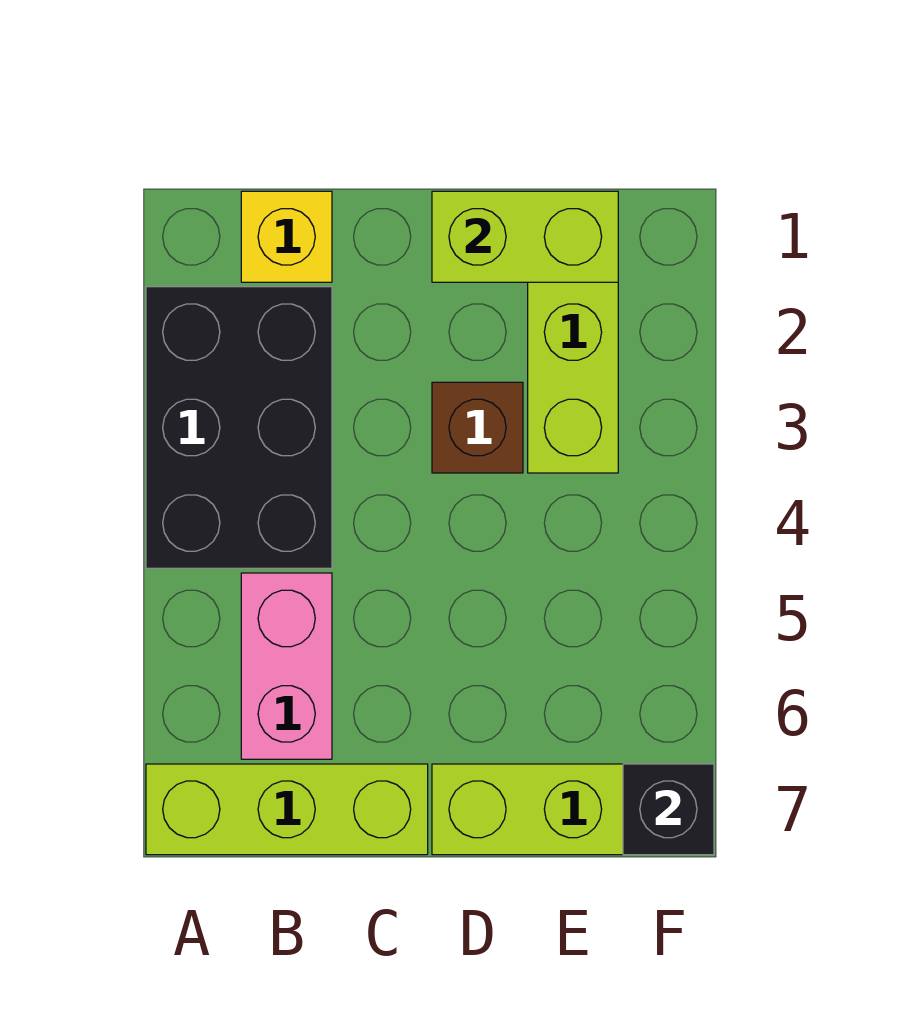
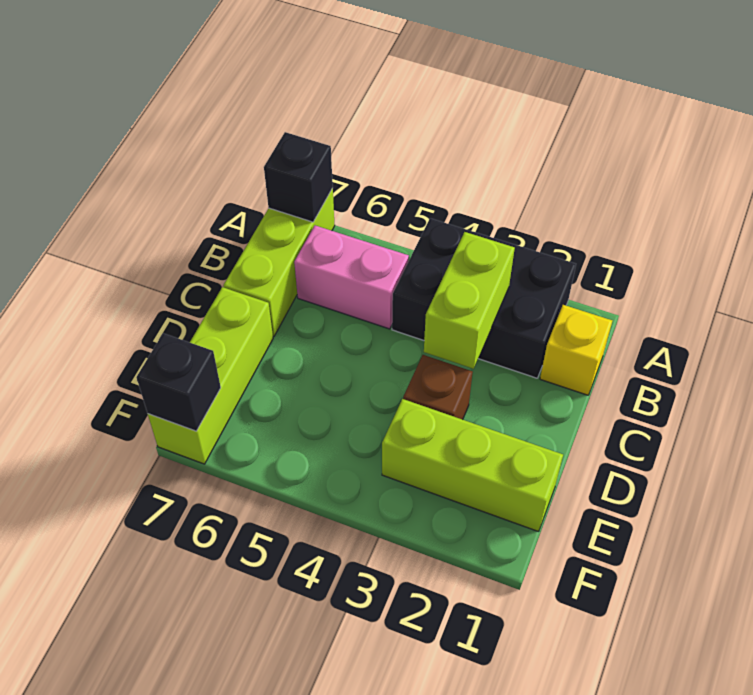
none -> black 1x1 brick [264,132,333,222]
lime 1x2 brick [432,191,618,282] -> lime 1x2 brick moved to [424,232,515,369]

